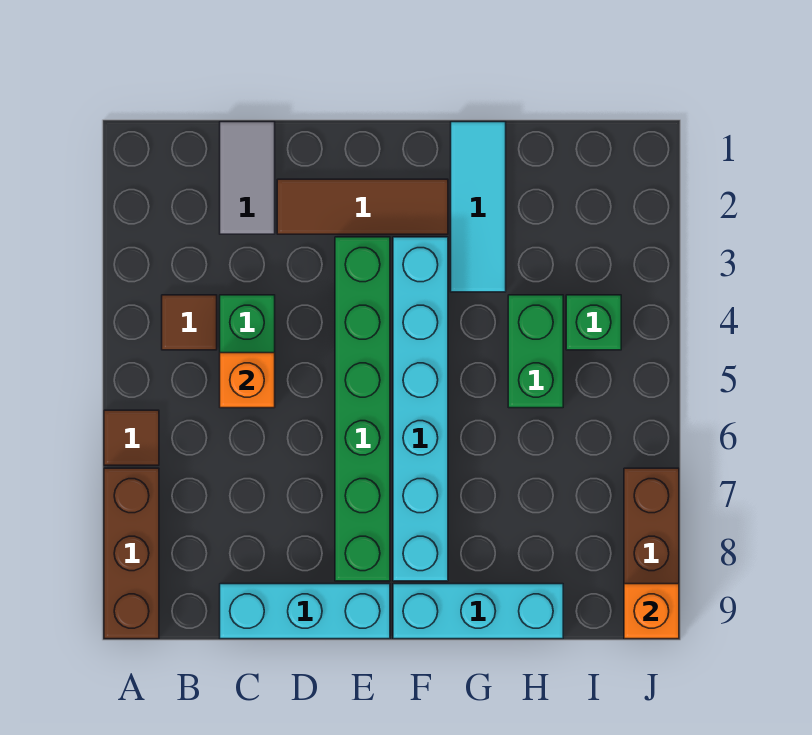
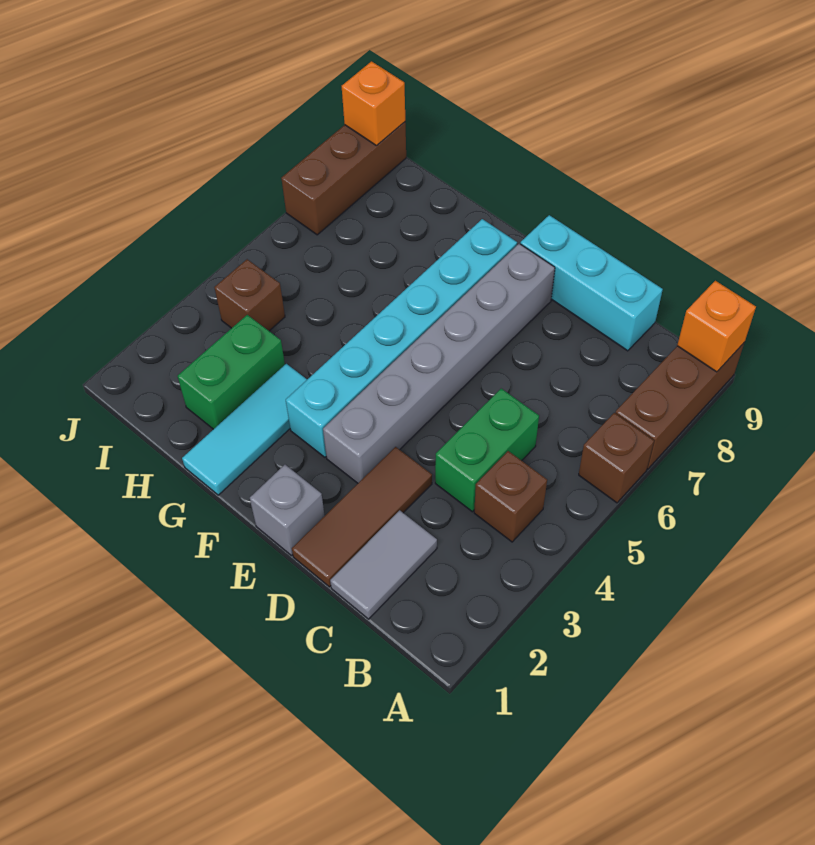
brown 1x1 tile [104,410,159,465] -> brown 1x1 brick [579,413,654,503]
brown 1x1 tile [162,295,217,350] -> brown 1x1 brick [474,451,547,542]
orange 1x1 brick [220,353,275,408] -> orange 1x1 brick moved to [677,281,756,372]
brown 1x3 tile [277,179,448,234] -> brown 1x3 tile turned to [292,447,432,587]
none -> grey 1x1 brick [250,465,325,556]
green 1x6 brick [335,237,390,581] -> grey 1x6 brick [323,244,555,483]
cyan 1x3 brick [393,584,563,639] -> none
green 1x2 brick [508,295,563,408] -> green 1x2 brick moved to [178,315,285,429]
green 1x1 brick [566,295,621,350] -> brown 1x1 brick [214,259,285,331]

